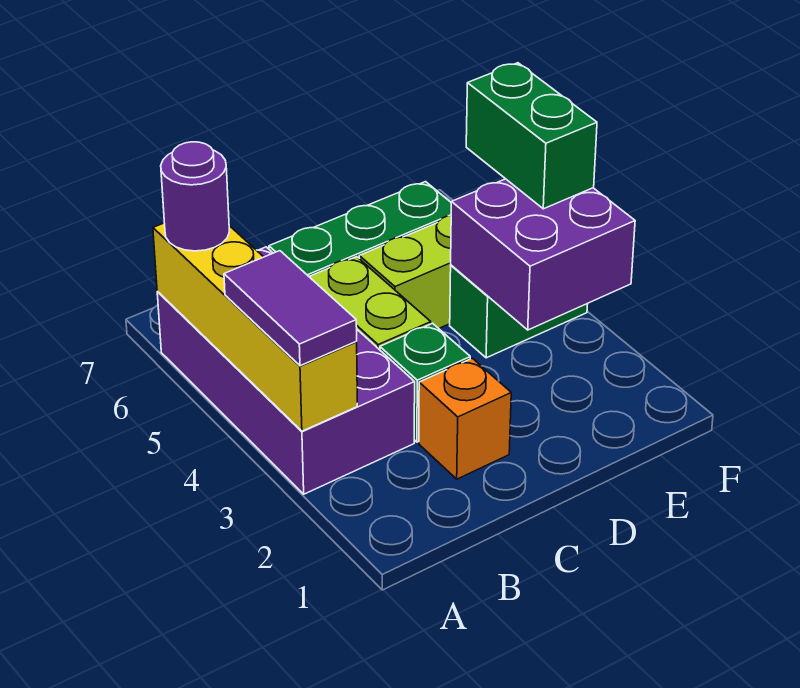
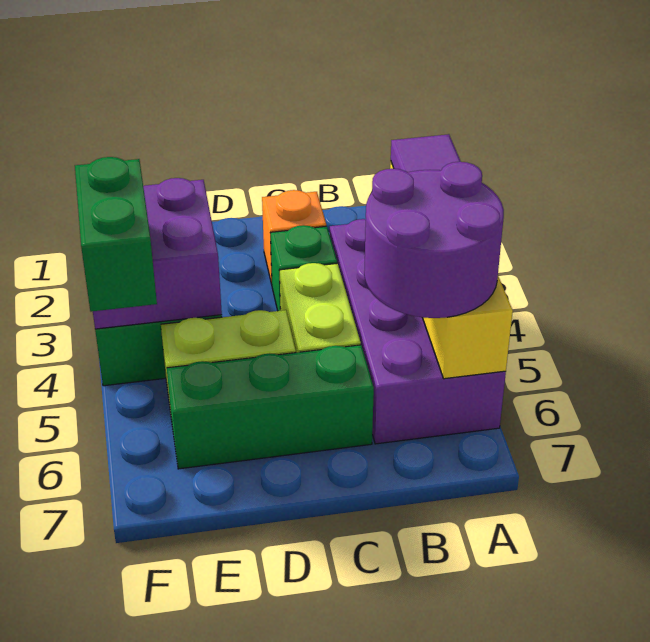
purple 1x1 round brick [161,142,229,251] -> purple 2x2 round brick [364,162,504,318]

